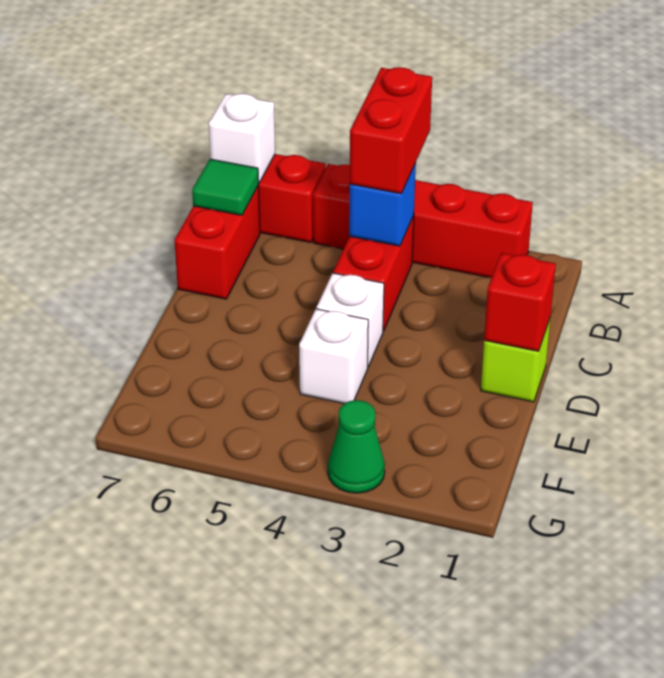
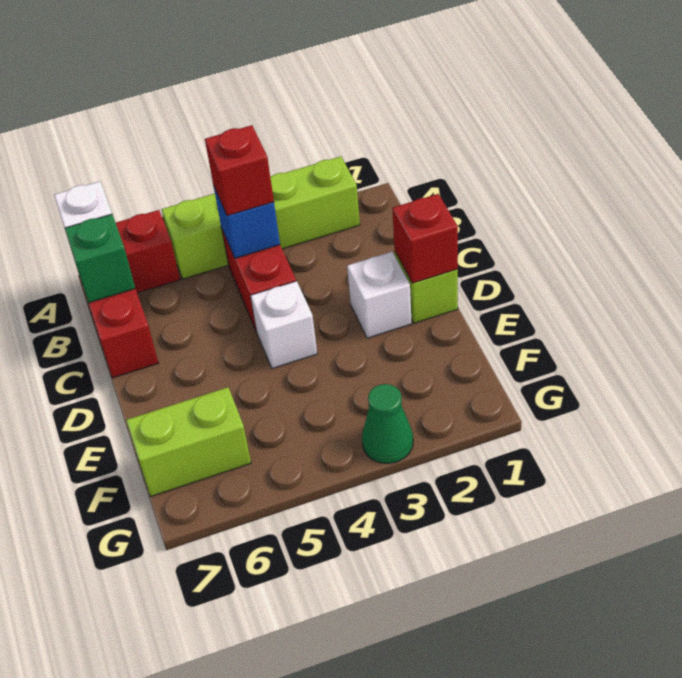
red 1x4 brick [313,164,533,278] -> lime 1x4 brick [161,156,360,279]
red 1x2 brick [350,67,432,194] -> red 1x1 brick [205,125,274,216]
green 1x1 tile [192,159,259,215] -> green 1x1 brick [65,214,135,303]
white 1x1 brick [299,309,368,404] -> white 1x1 brick moved to [347,252,412,338]
none -> lime 1x2 brick [126,387,251,496]

